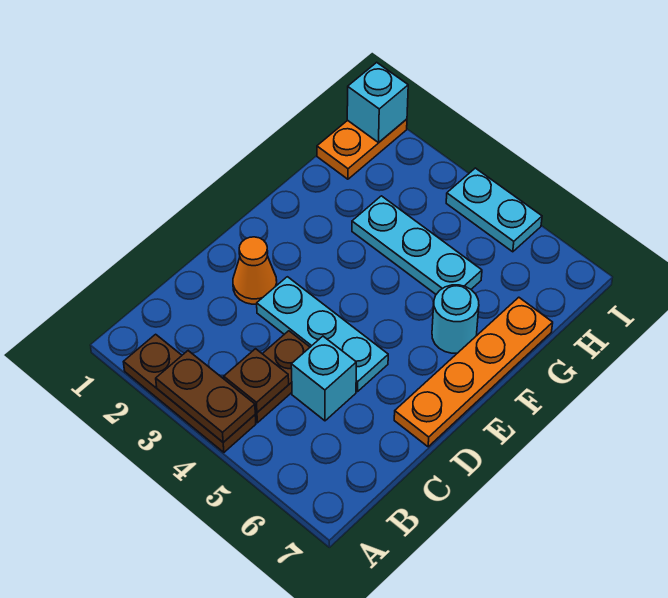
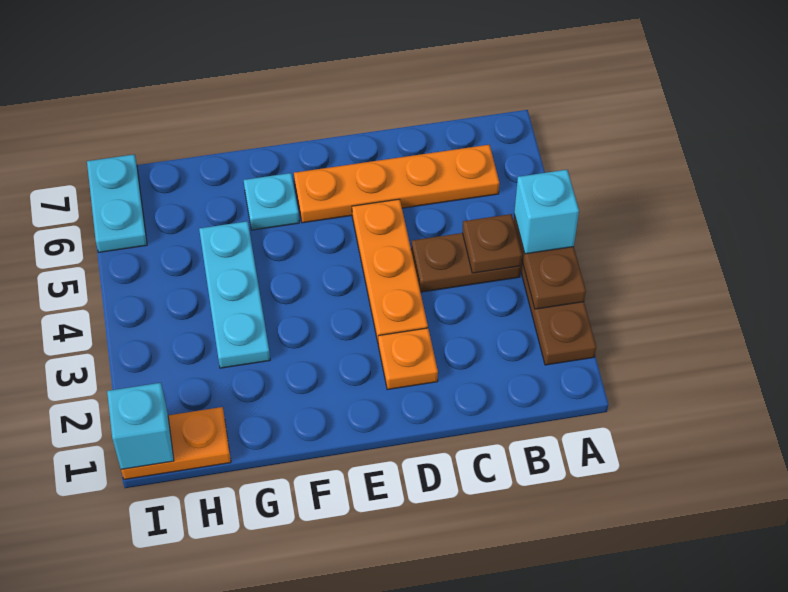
cyan 1x1 brick [291,336,356,421] -> cyan 1x1 brick moved to [514,170,579,254]
orange 1x1 cone [233,237,277,304] -> orange 1x1 plate [378,328,438,390]
cyan 1x3 plate [257,277,388,392] -> orange 1x3 plate [352,199,428,342]
orange 1x4 plate [394,297,553,447] -> orange 1x4 plate moved to [294,145,499,223]
cyan 1x1 round brick [432,285,479,353] -> cyan 1x1 plate [244,173,299,230]
cyan 1x2 plate [446,168,542,252] -> cyan 1x2 plate moved to [87,155,147,252]

